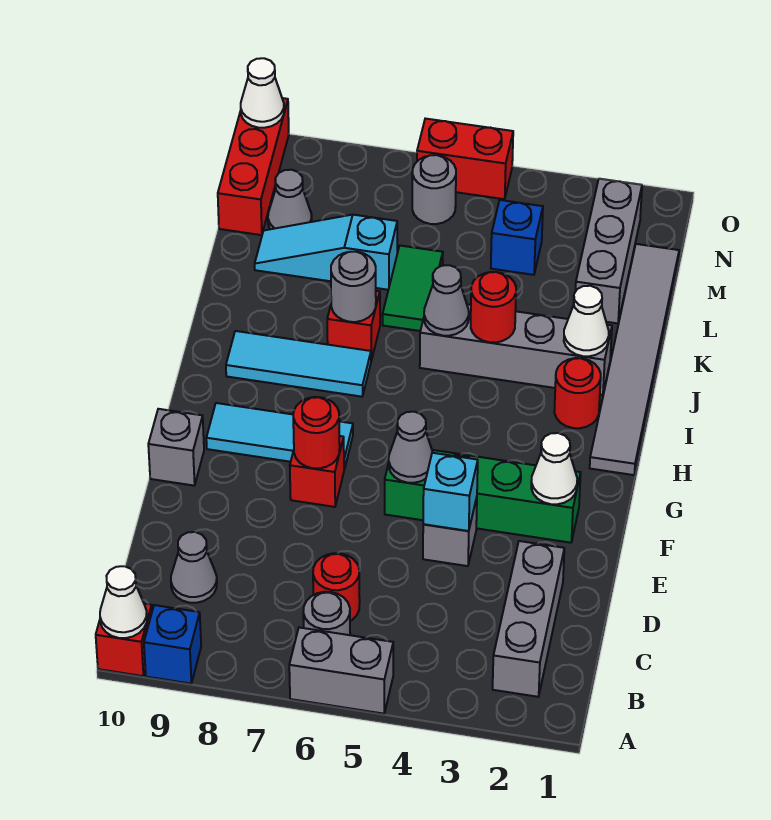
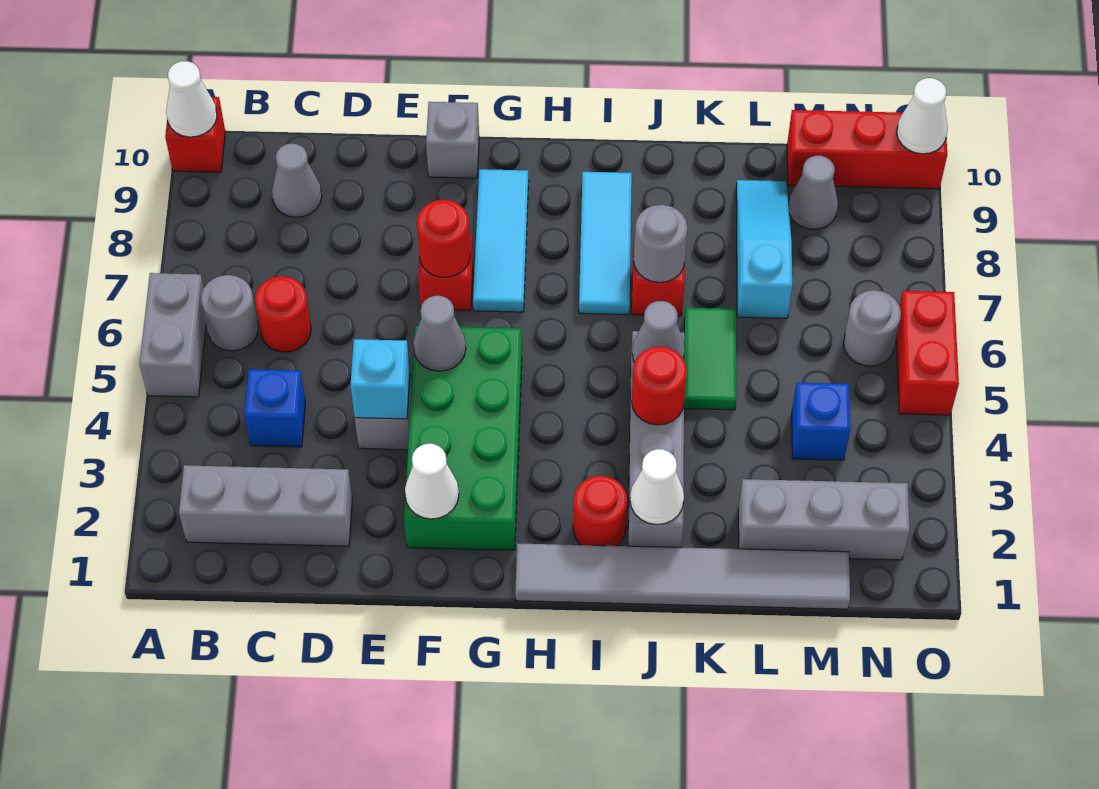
blue 1x1 brick [144,605,201,684] -> blue 1x1 brick moved to [244,369,306,447]
green 1x4 brick [385,450,581,543] -> green 2x4 brick [404,326,522,550]
green 1x2 tile [382,246,443,331] -> green 1x2 tile turned to [684,308,736,410]

